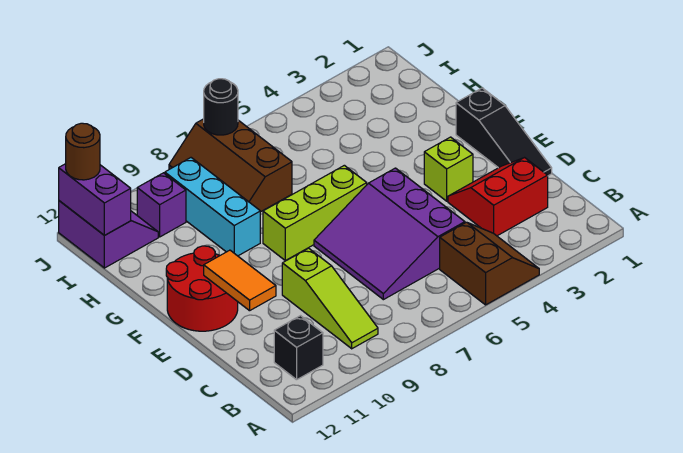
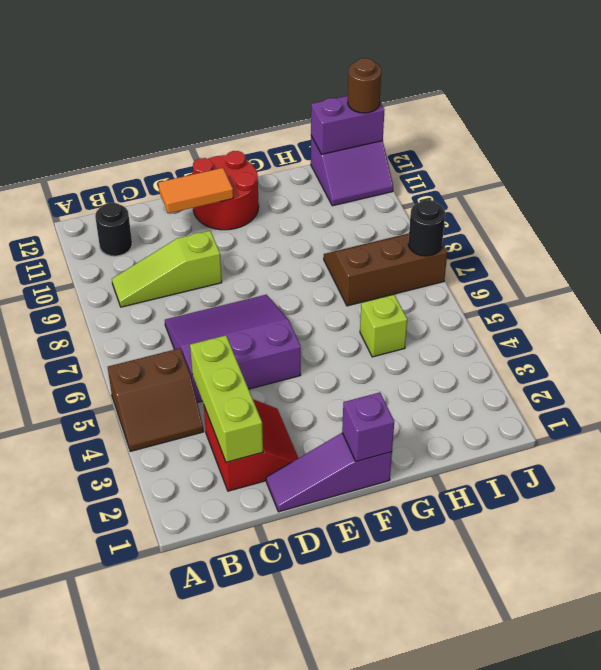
black 1x1 brick [274,316,323,380] -> black 1x1 round brick [95,202,132,256]
black 1x3 slope [456,88,552,176] -> purple 1x3 slope [266,433,392,512]
lime 1x1 brick [424,137,473,201] -> lime 1x1 brick moved to [360,295,407,357]
lime 1x3 brick [263,165,367,260] -> lime 1x3 brick moved to [190,335,263,462]
cyan 1x3 brick [165,158,260,256] -> none
purple 1x1 brick [137,173,186,237] -> purple 1x1 brick moved to [342,392,394,461]

